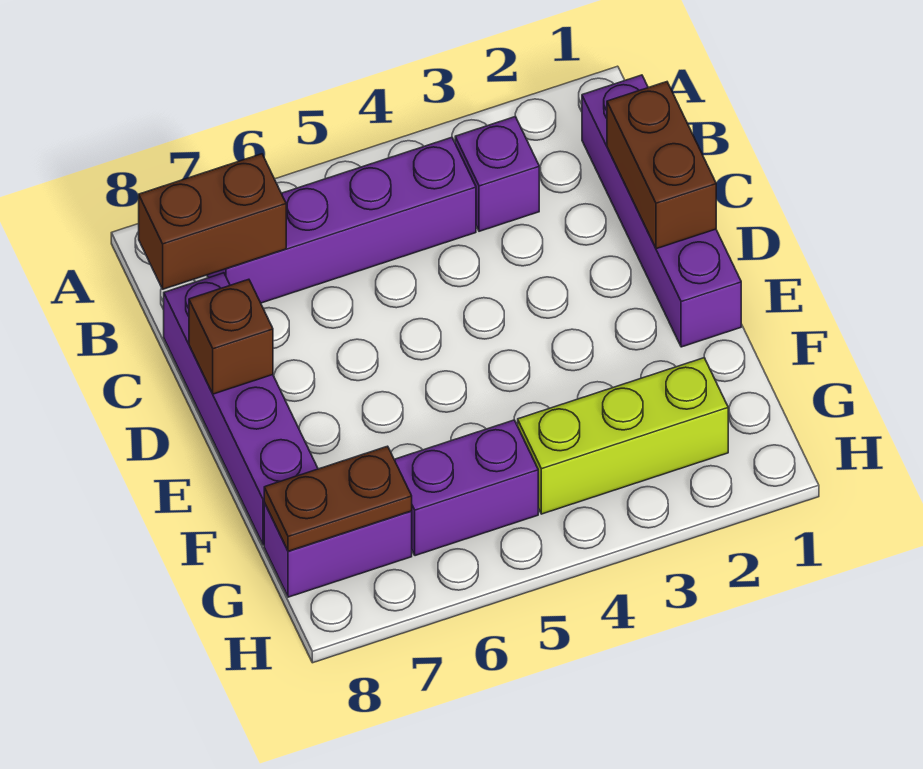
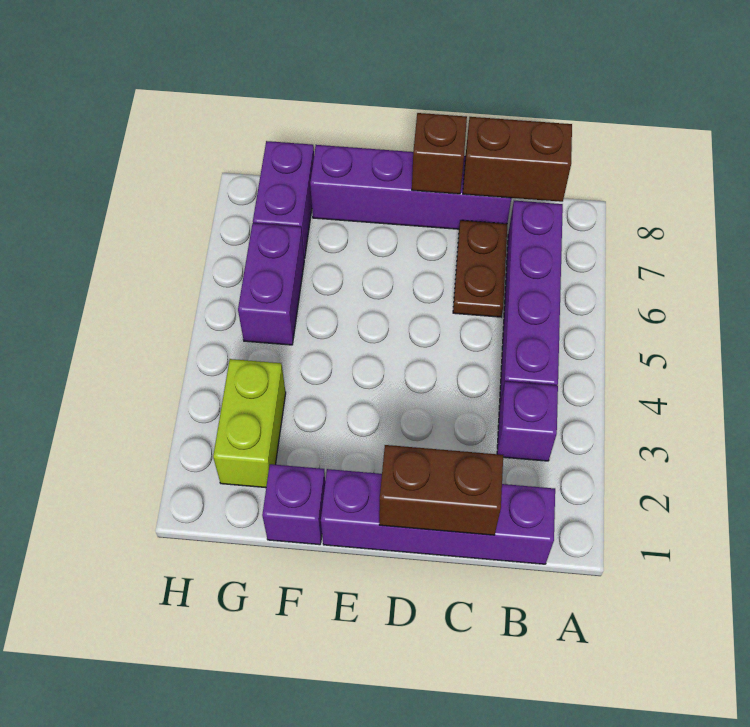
brown 1x2 brick [139,154,286,289] -> brown 1x2 brick turned to [463,117,572,202]
none -> purple 1x1 brick [262,464,325,545]
lime 1x3 brick [518,358,728,514] -> lime 1x2 brick [213,359,286,488]
brown 1x2 plate [264,446,412,551] -> brown 1x2 plate moved to [453,220,507,317]

